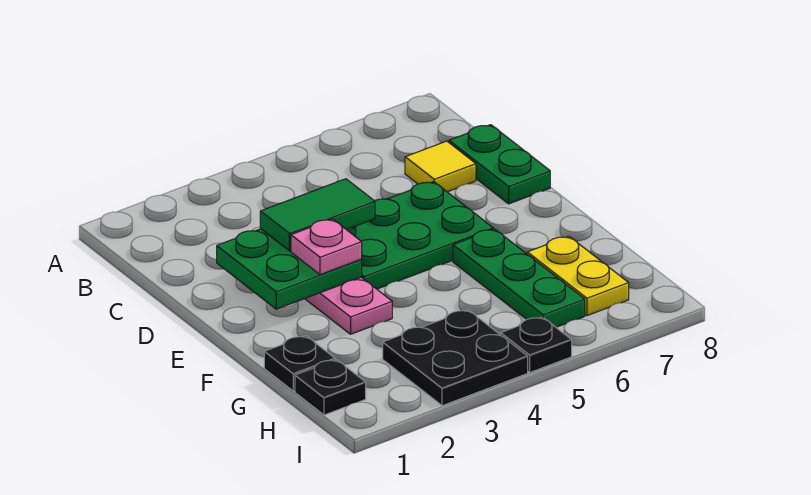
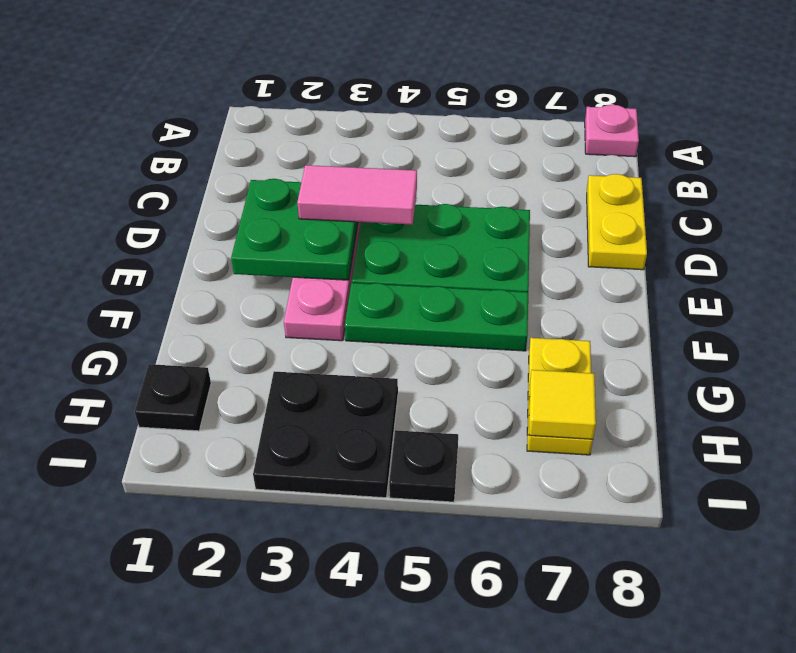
yellow 1x1 tile [405,141,476,192] -> yellow 1x1 tile moved to [529,370,596,439]
green 1x2 plate [449,125,550,204] -> yellow 1x2 plate [587,174,647,270]
green 1x2 tile [260,179,375,251] -> pink 1x2 tile [297,165,417,225]
pink 1x1 plate [291,219,362,275] -> pink 1x1 plate moved to [585,105,639,157]
green 1x3 plate [453,229,585,327] -> green 1x3 plate turned to [345,283,528,351]
black 1x1 plate [264,336,335,391] -> none

